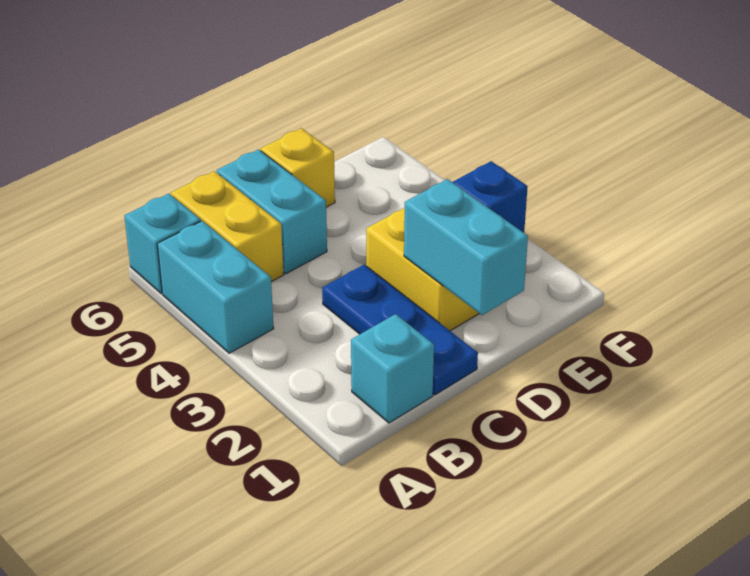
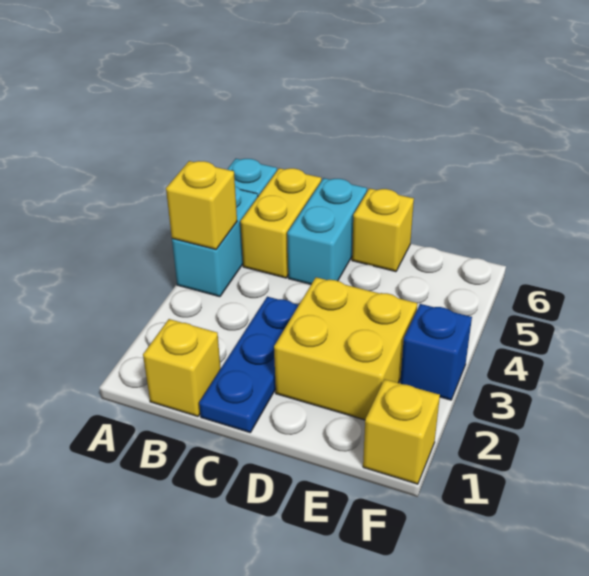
none -> yellow 1x1 brick [166,161,237,249]
cyan 1x1 brick [351,314,434,423] -> yellow 1x1 brick [143,319,221,416]
cyan 1x2 brick [404,179,528,315] -> none
none -> yellow 1x1 brick [363,379,440,484]

